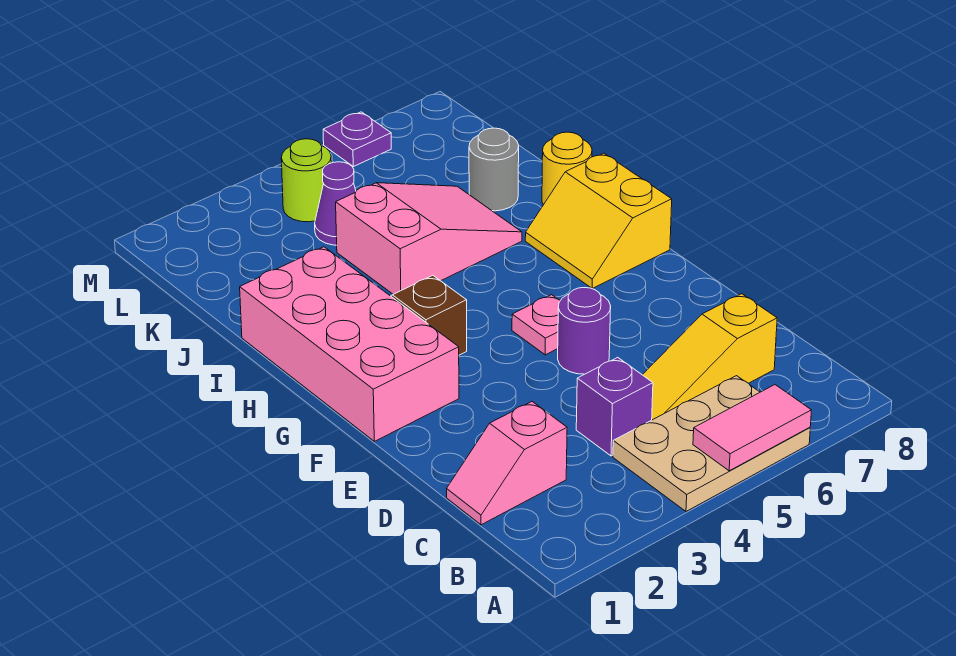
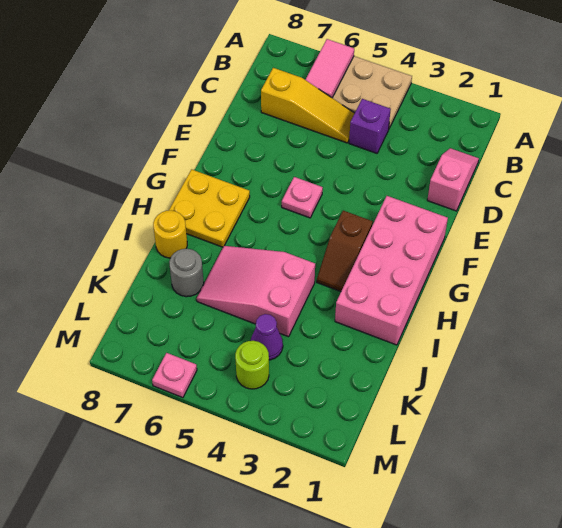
pink 1x2 tile [693,385,811,471] -> pink 1x2 tile turned to [306,39,354,98]
pink 1x2 slope [447,402,567,525] -> pink 1x2 slope turned to [427,148,479,211]
purple 1x1 round brick [558,288,611,374] -> none
yellow 2x2 slope [525,153,672,289] -> yellow 2x2 plate [169,169,250,247]
purple 1x1 plate [323,112,391,167] -> pink 1x1 plate [152,353,197,398]

